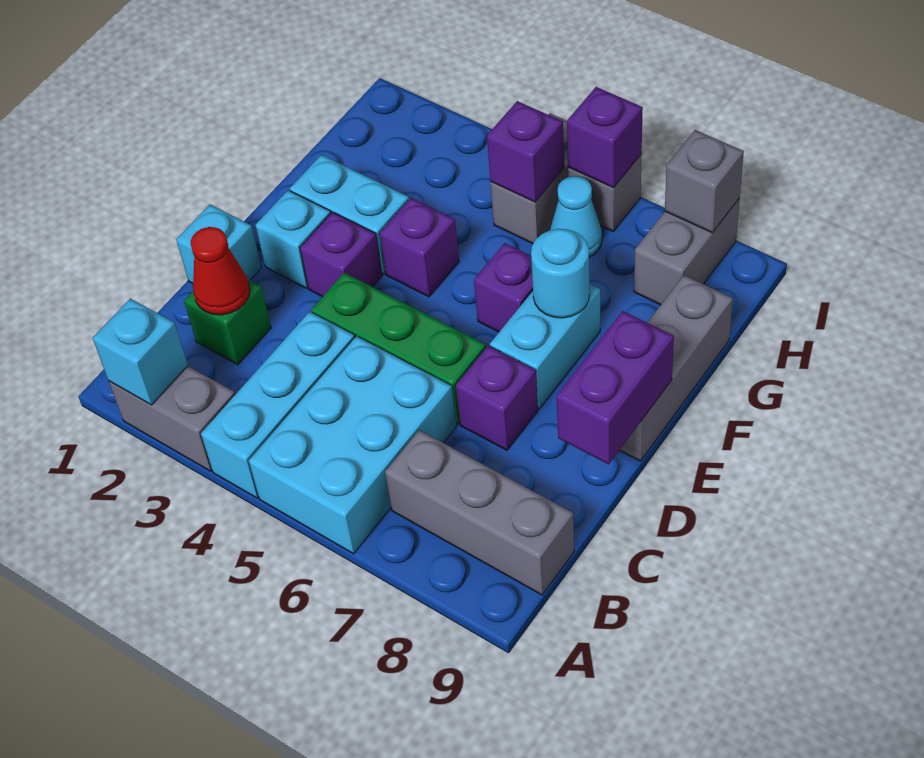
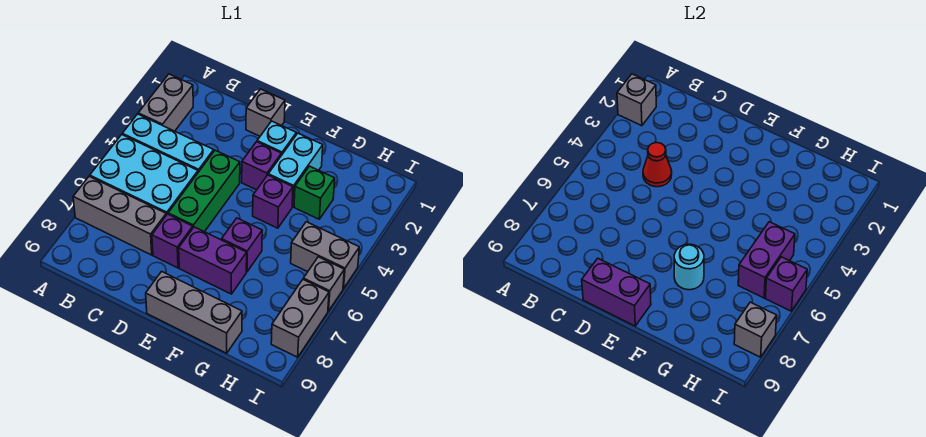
cyan 1x1 brick [93,298,188,405] -> grey 1x1 brick [617,74,656,126]
grey 1x3 brick [385,430,574,595] -> grey 1x3 brick turned to [73,176,166,255]
green 1x1 brick [184,280,271,365] -> green 1x1 brick moved to [294,166,335,219]
red 1x1 cone [191,227,250,315] -> red 1x1 cone moved to [643,143,672,187]
cyan 1x1 brick [176,205,262,284] -> grey 1x1 brick [246,89,285,136]
cyan 1x2 brick [490,284,600,409] -> purple 1x2 brick [179,227,247,294]
purple 1x1 brick [487,101,564,202] -> purple 1x2 brick [738,222,795,298]
cyan 1x1 cone [550,176,602,257] -> none
grey 1x2 brick [634,198,740,305] -> grey 1x2 brick turned to [271,280,329,357]

